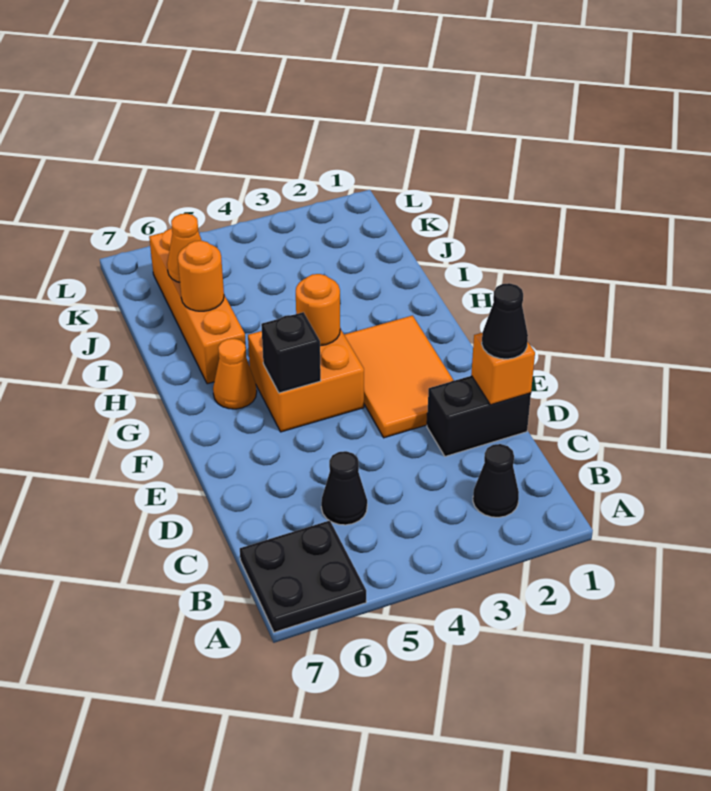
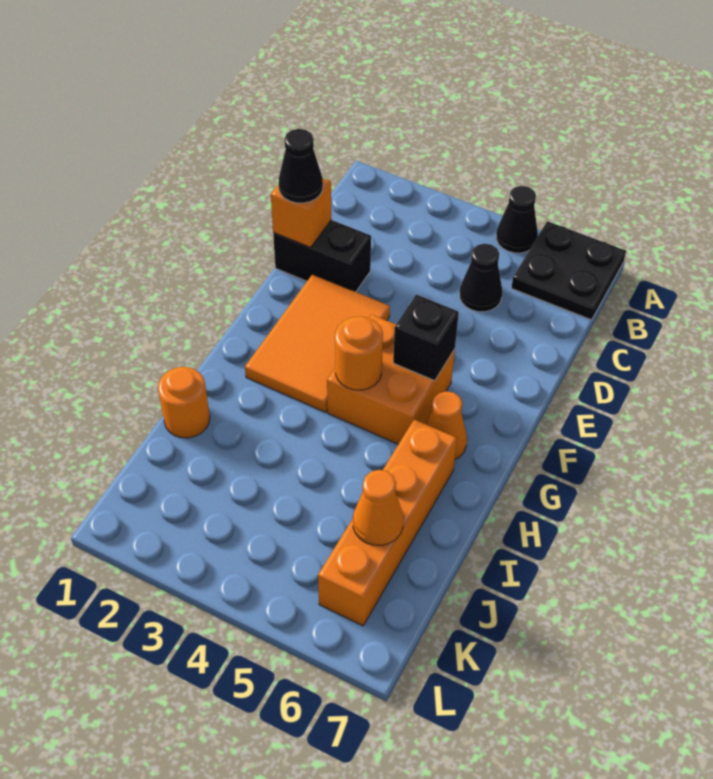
black 1x1 cone [473,444,519,517] -> black 1x1 cone moved to [496,186,538,253]
orange 1x1 round brick [178,241,224,311] -> orange 1x1 round brick moved to [158,367,210,438]

